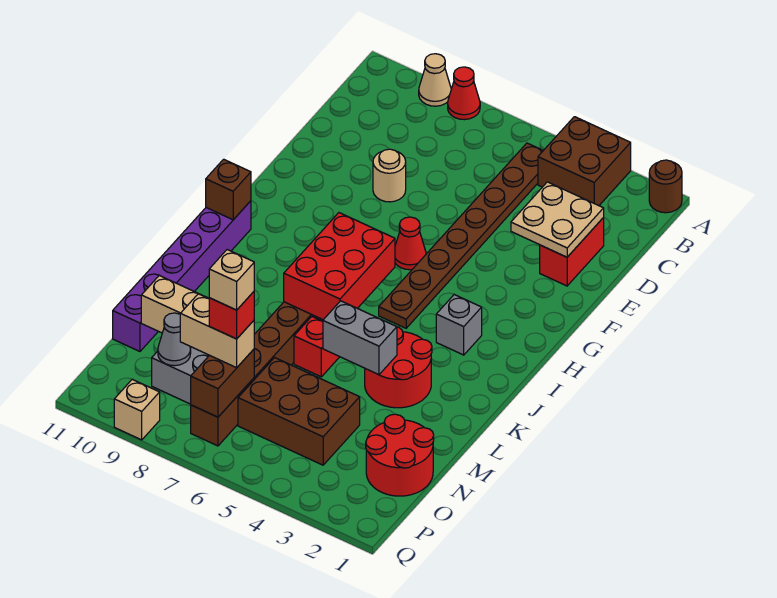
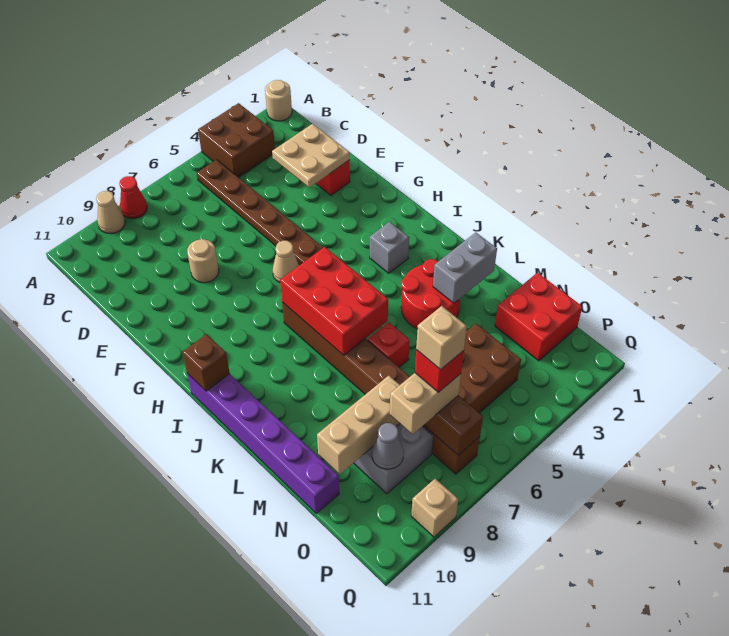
brown 1x1 round brick [649,160,682,213] -> tan 1x1 round brick [265,80,292,121]
red 1x1 cone [395,217,426,270] -> tan 1x1 cone [273,241,299,283]
grey 1x2 brick [323,301,397,375] -> grey 1x2 brick moved to [433,232,497,303]
red 2x2 round brick [366,414,434,496] -> red 2x2 brick [495,273,582,361]

